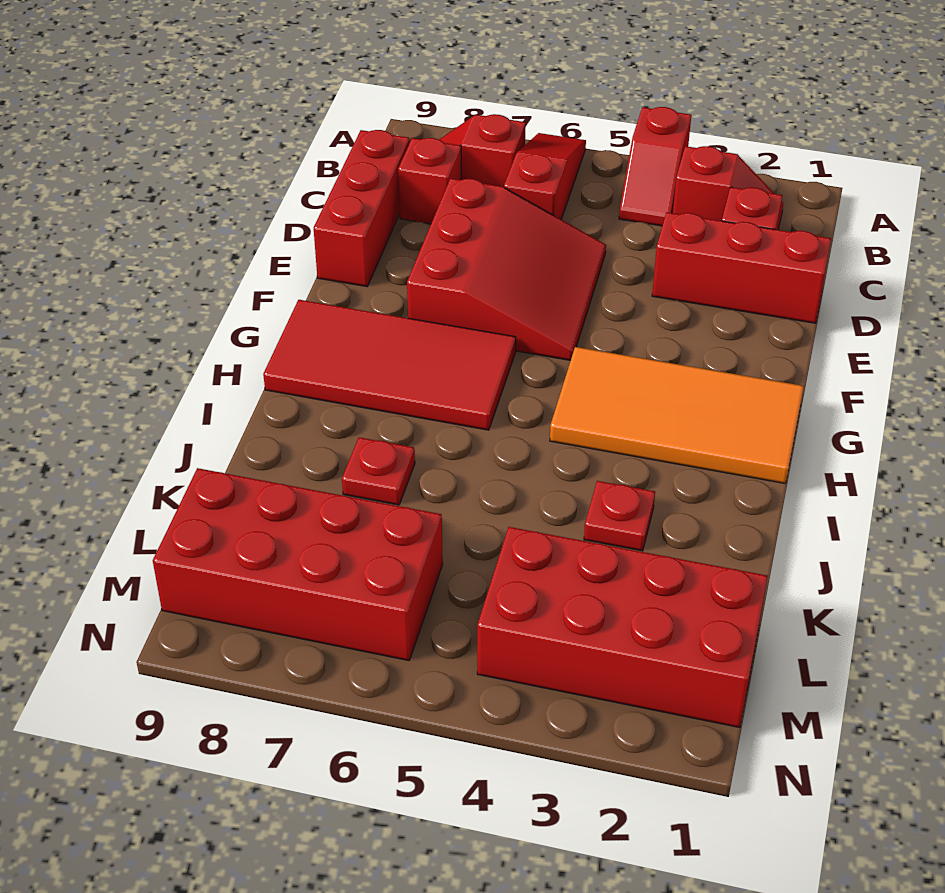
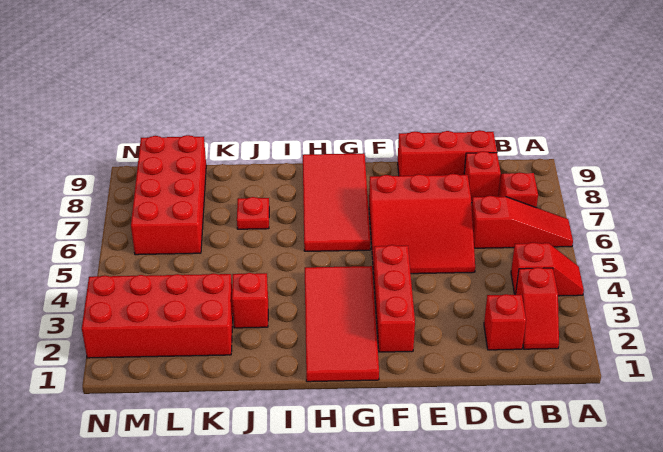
red 1x2 slope [619,107,691,226] -> red 1x2 slope turned to [511,242,584,296]
red 1x3 brick [652,212,831,323] -> red 1x3 brick moved to [374,245,415,352]
orange 2x4 tile [550,347,804,484] -> red 2x4 tile [305,266,379,382]
red 1x1 plate [584,481,655,551] -> red 1x1 brick [232,273,268,328]
red 2x4 brick [477,527,768,728] -> red 2x4 brick turned to [82,273,233,358]

